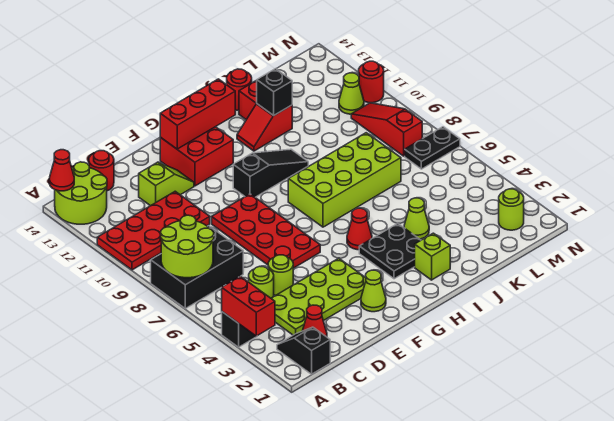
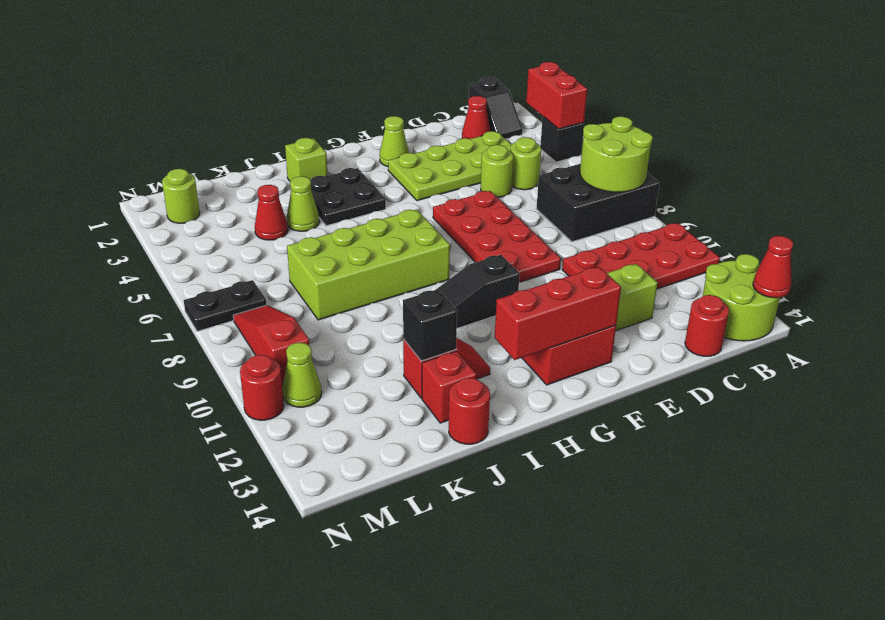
red 1x1 cone [347,208,372,250] -> red 1x1 cone moved to [255,185,288,240]
red 1x3 slope [351,103,422,156] -> red 1x3 slope turned to [233,305,310,385]

